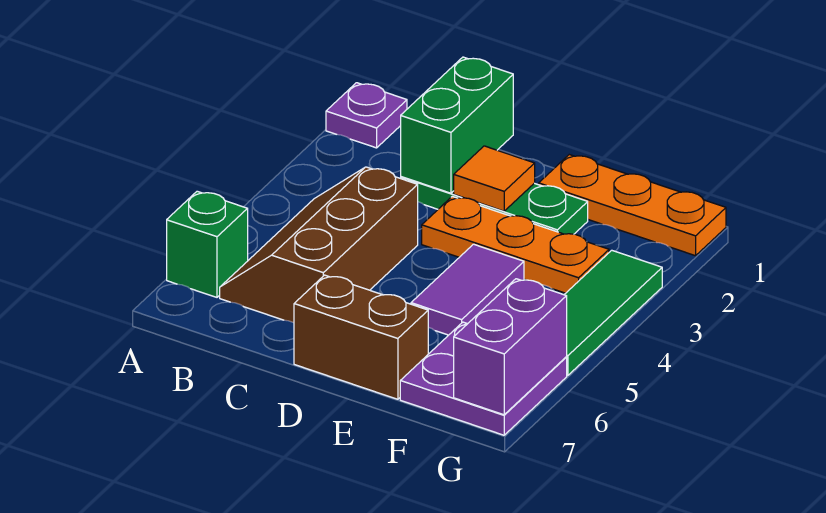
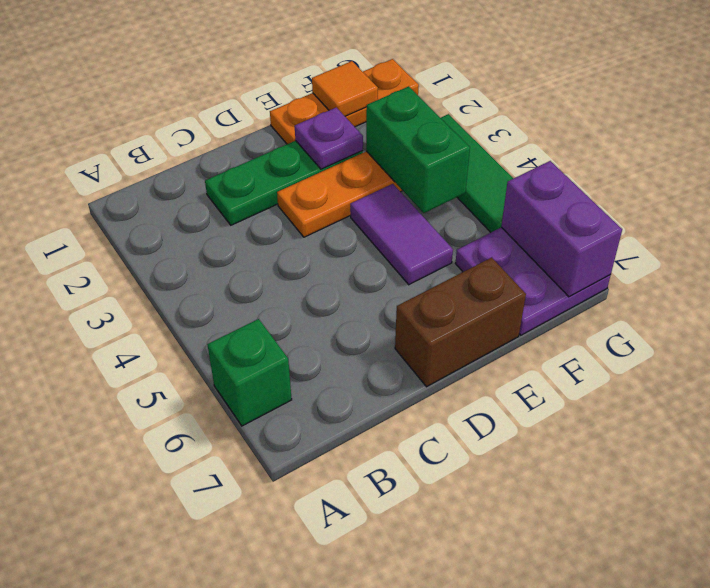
purple 1x1 plate [326,83,407,148] -> purple 1x1 plate moved to [295,107,363,169]
brown 2x3 slope [220,167,418,323] -> none
green 1x2 brick [401,57,513,193] -> green 1x2 brick moved to [366,86,470,213]
orange 1x1 tile [454,146,535,211] -> orange 1x1 tile moved to [312,61,378,116]

